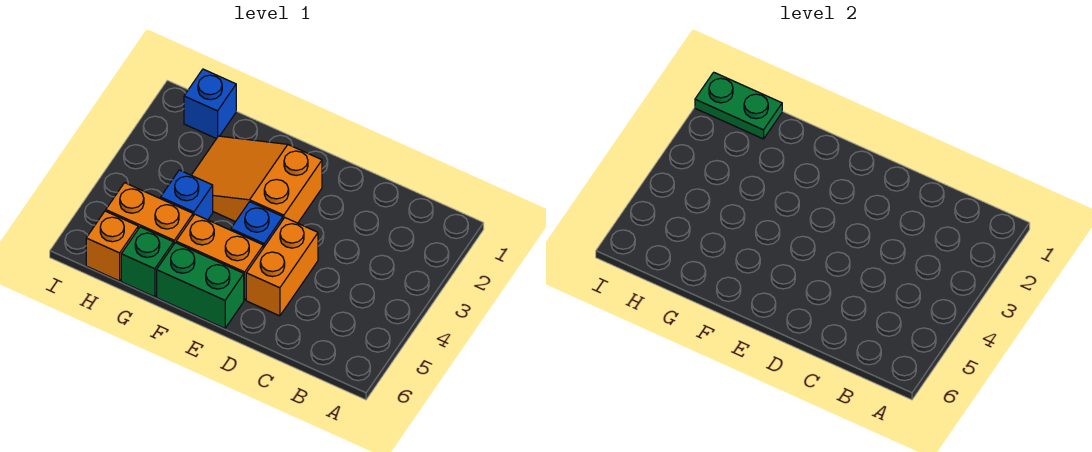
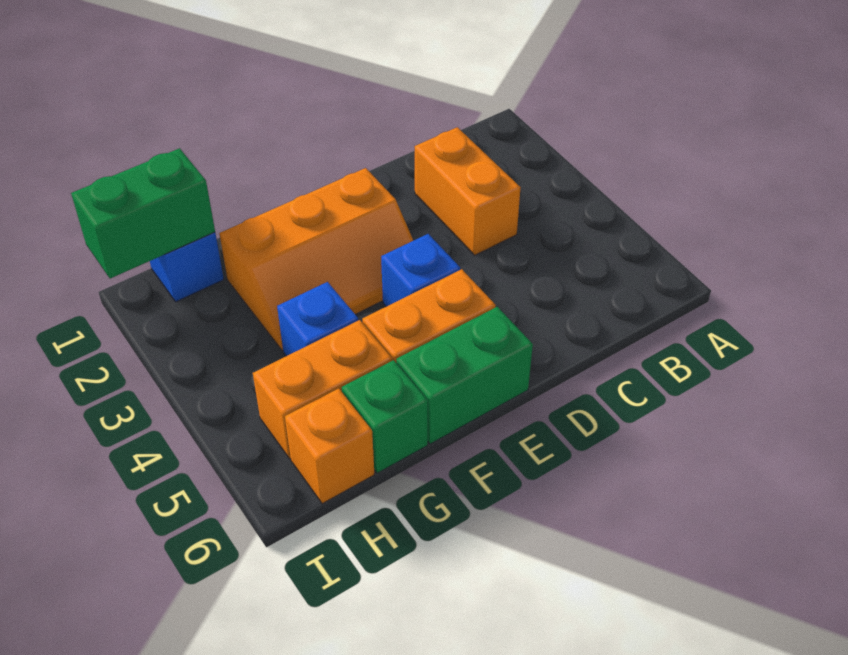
orange 1x2 brick [246,218,318,316] -> orange 1x2 brick moved to [414,127,521,255]
orange 2x3 slope [192,136,322,223] -> orange 2x3 slope turned to [219,168,413,350]
green 1x2 plate [695,72,782,139] -> green 1x2 brick [71,148,215,279]

